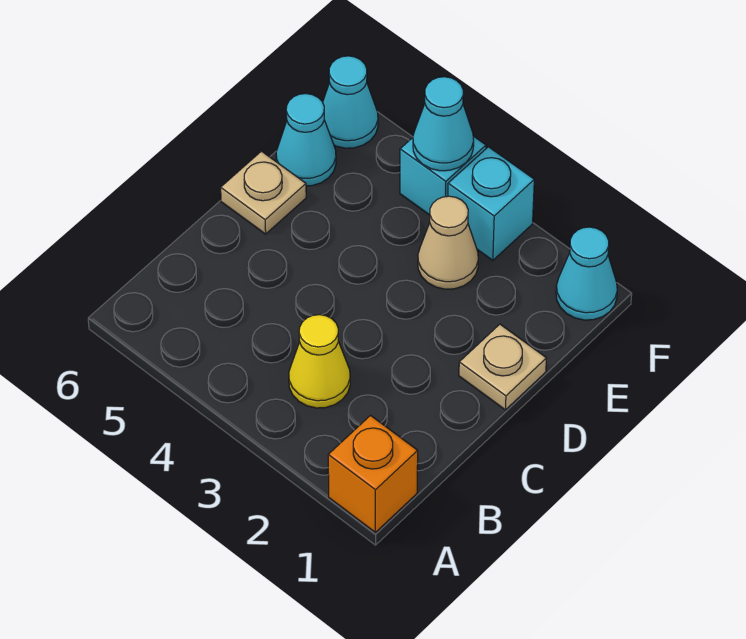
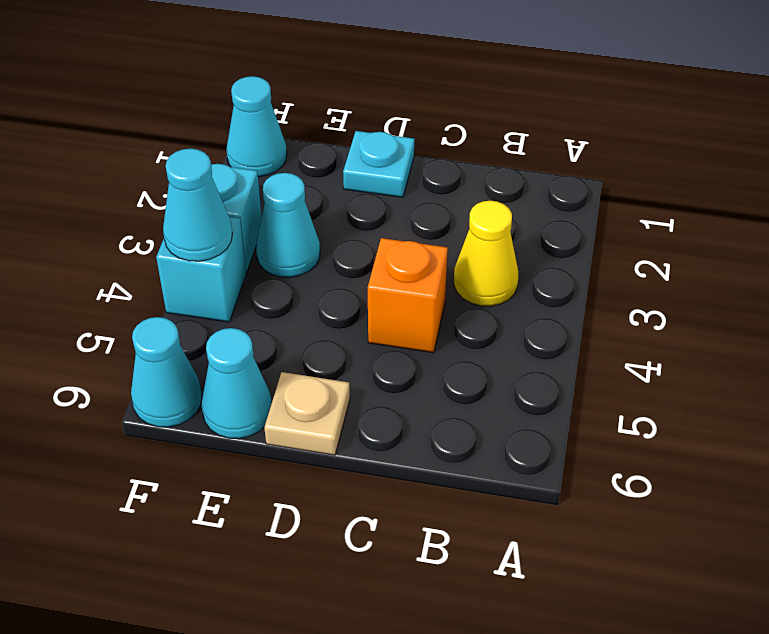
orange 1x1 brick [328,416,418,532] -> orange 1x1 brick moved to [368,238,448,353]
tan 1x1 plate [459,324,547,410] -> cyan 1x1 plate [343,131,414,197]
tan 1x1 cone [418,196,478,289] -> cyan 1x1 cone [256,173,320,277]

